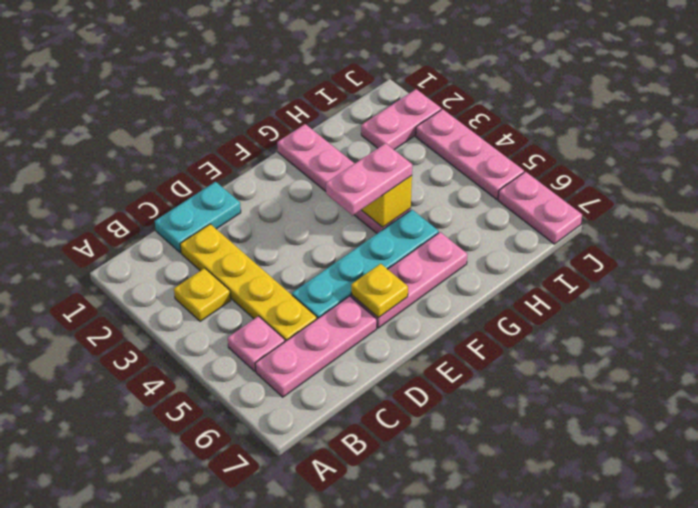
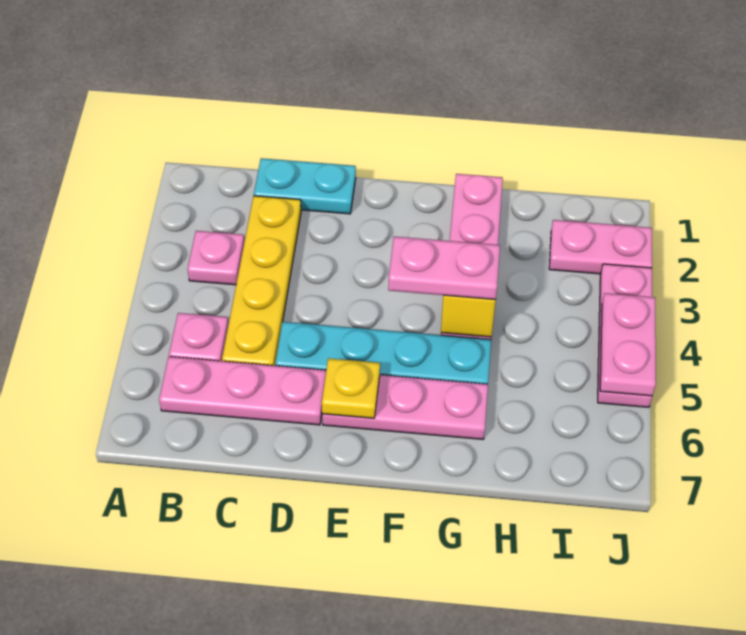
yellow 1x1 plate [174,268,231,321] -> pink 1x1 plate [187,231,244,285]
pink 1x2 plate [498,172,582,244] -> pink 1x2 plate moved to [600,293,656,396]

